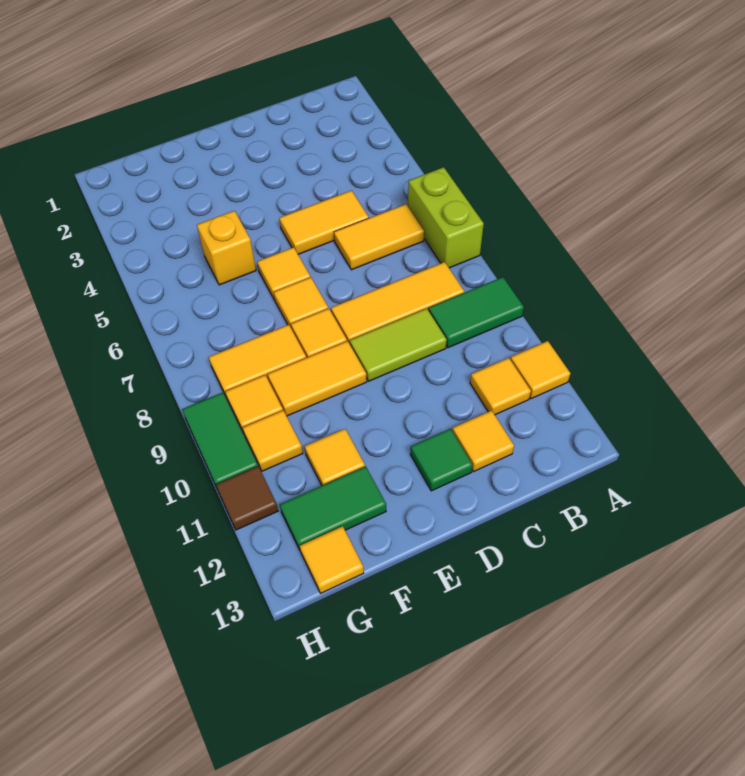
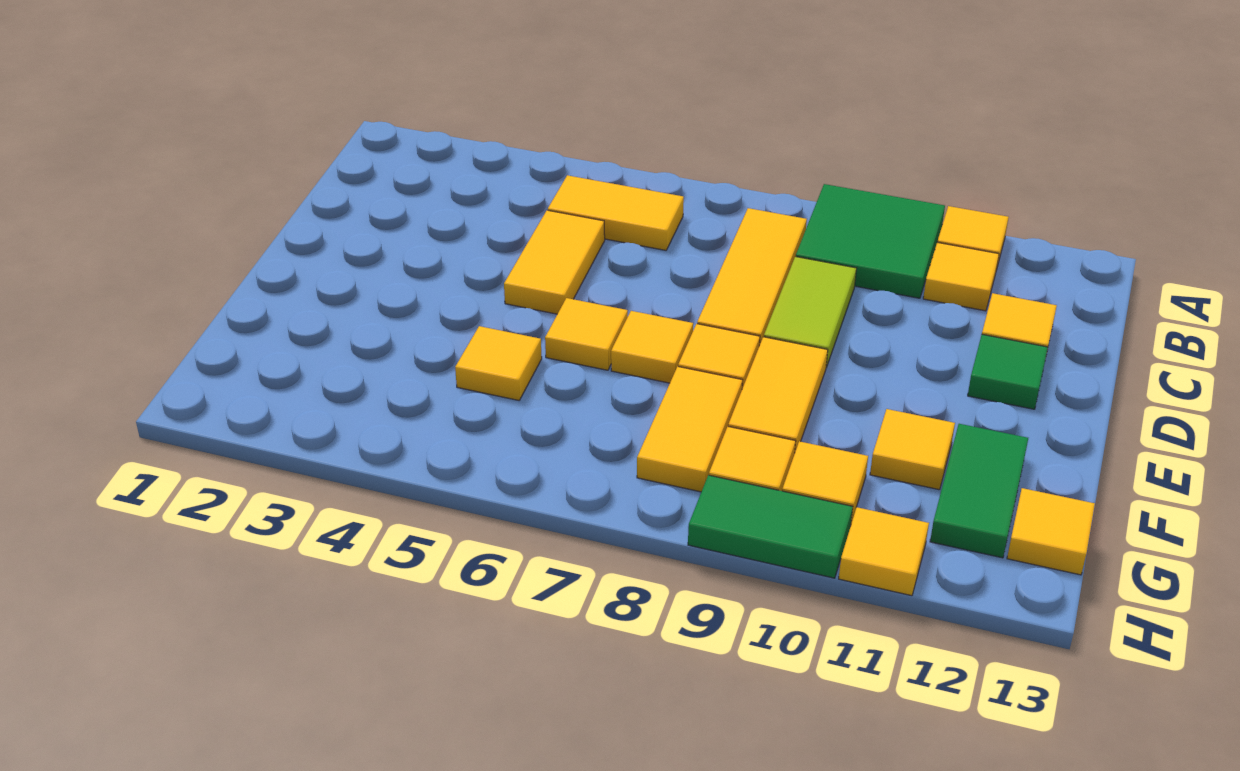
lime 1x2 brick [408,167,484,268] -> none
green 1x2 tile [429,277,524,348] -> green 2x2 tile [796,184,945,298]
yellow 1x2 tile [334,204,424,270] -> yellow 1x2 tile turned to [548,175,684,250]
yellow 1x1 brick [197,211,256,285] -> yellow 1x1 tile [455,326,542,400]
brown 1x1 tile [216,466,278,530] -> yellow 1x1 tile [839,507,929,596]

